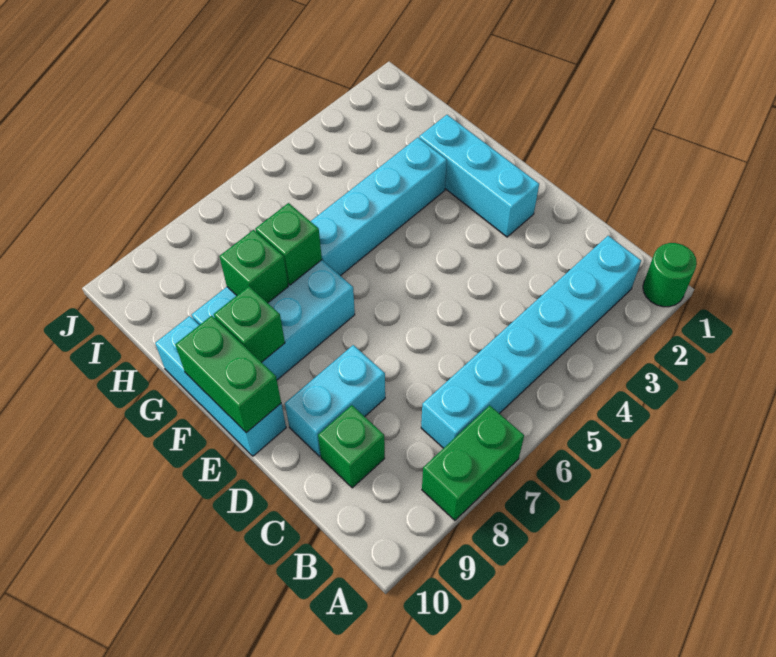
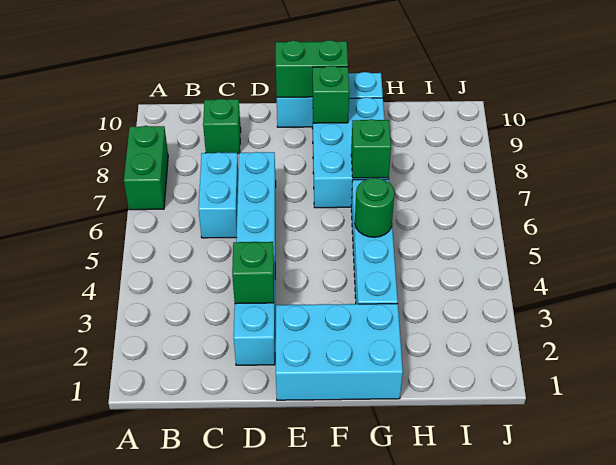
green 1x1 round brick [643,243,697,307] -> green 1x1 round brick moved to [355,178,395,237]
cyan 1x6 brick [421,236,641,448] -> cyan 1x6 brick moved to [234,152,276,365]
cyan 1x2 brick [285,345,385,456] -> cyan 1x2 brick moved to [199,152,238,238]
cyan 1x3 brick [419,115,539,237] -> cyan 2x3 brick [276,304,403,400]
green 1x1 brick [220,230,288,303] -> green 1x1 brick moved to [232,242,274,304]

